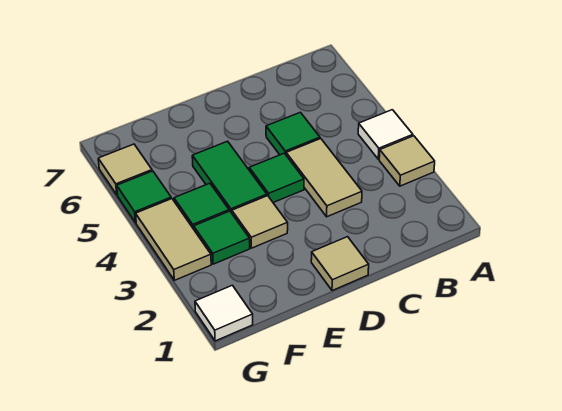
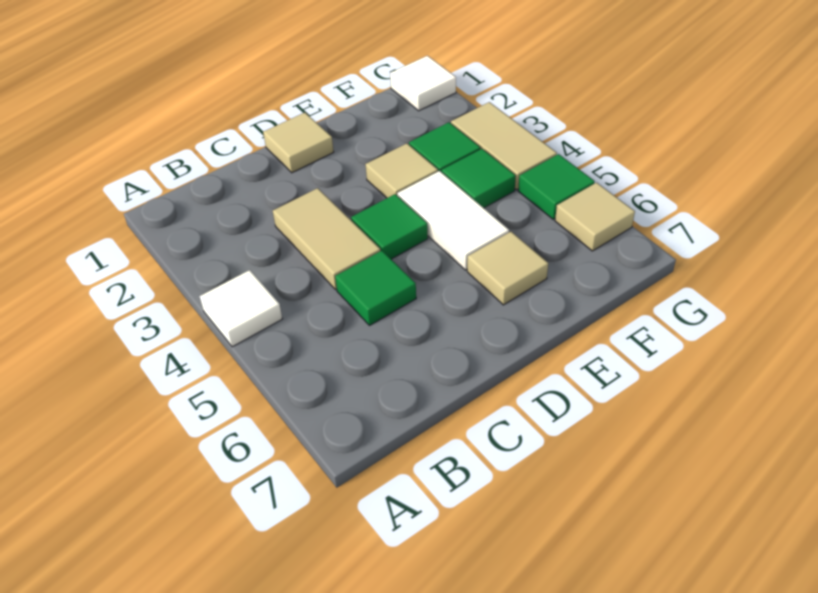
tan 1x1 tile [379,136,435,186] -> tan 1x1 tile moved to [467,232,548,305]
green 1x2 tile [192,141,267,213] -> white 1x2 tile [397,171,509,270]

